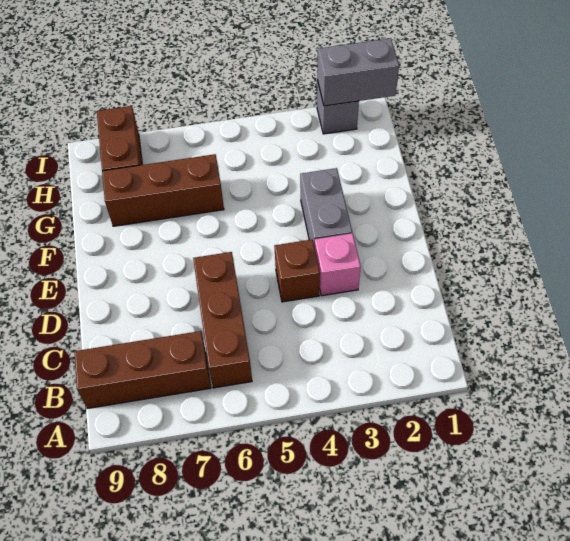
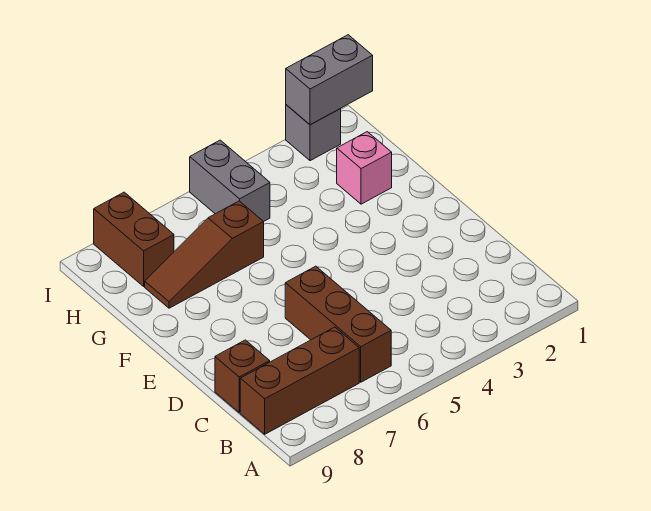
pink 1x1 brick [315,233,361,296] -> pink 1x1 brick moved to [337,132,392,204]
brown 1x1 brick [274,240,320,302] -> brown 1x1 brick moved to [215,340,270,412]
grey 1x2 brick [300,168,352,247] -> grey 1x2 brick moved to [190,140,270,222]
brown 1x3 brick [102,154,224,226] -> brown 1x3 slope [145,201,264,308]

